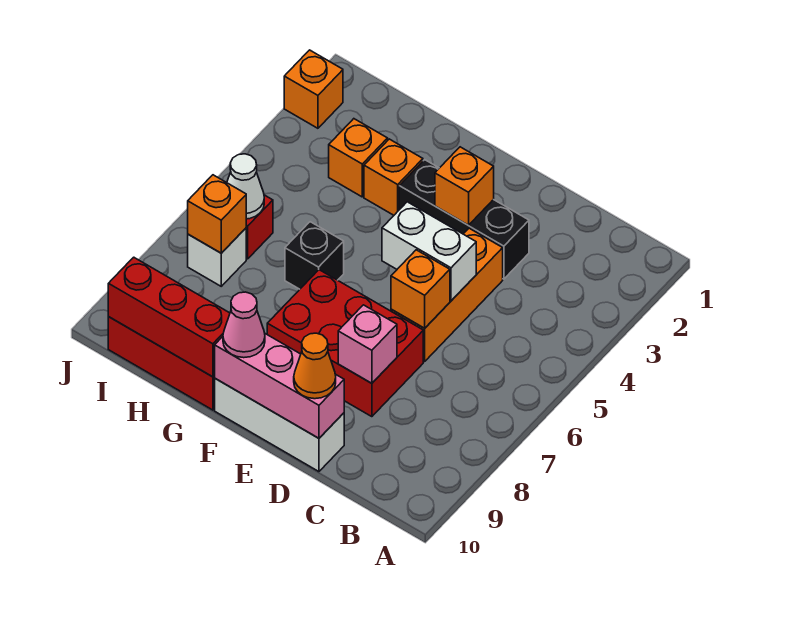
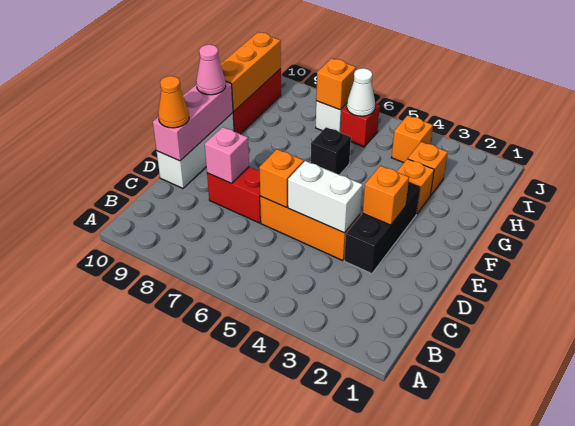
white 1x2 brick [382,202,476,301] -> white 1x2 brick turned to [288,161,363,233]
red 2x3 brick [267,270,423,417] -> red 1x2 brick [207,167,261,223]
red 1x3 brick [108,257,230,377] -> orange 1x3 brick [221,32,281,112]
orange 1x1 brick [284,50,343,128] -> orange 1x1 brick moved to [391,116,433,163]

